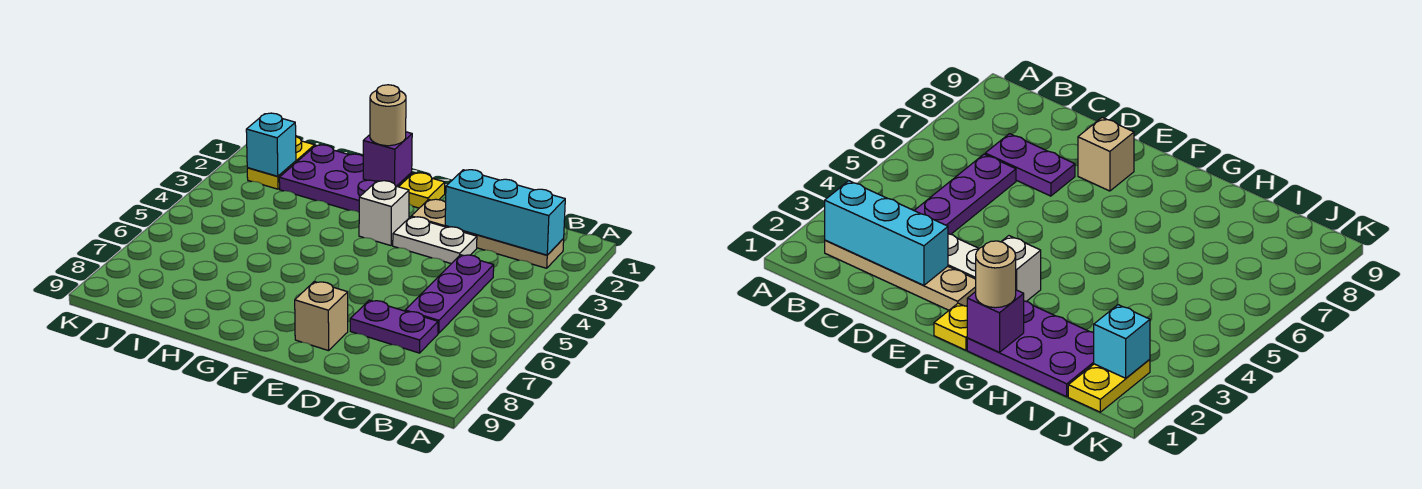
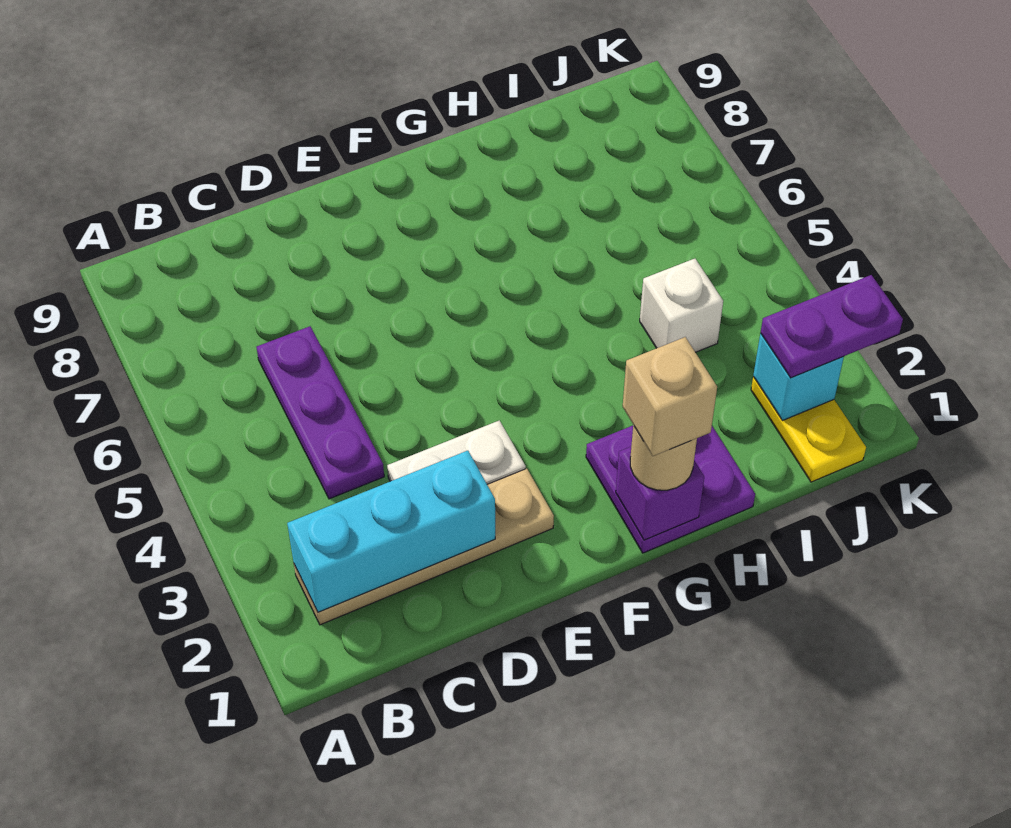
purple 1x2 plate [350,300,438,353] -> purple 1x2 plate moved to [761,275,903,378]
tan 1x1 brick [295,282,348,351] -> tan 1x1 brick moved to [623,337,717,456]
yellow 1x1 plate [399,173,445,208] -> none
white 1x1 brick [359,181,409,246] -> white 1x1 brick moved to [640,259,723,352]
purple 2x3 plate [279,145,412,212] -> purple 2x2 plate [586,426,755,553]

